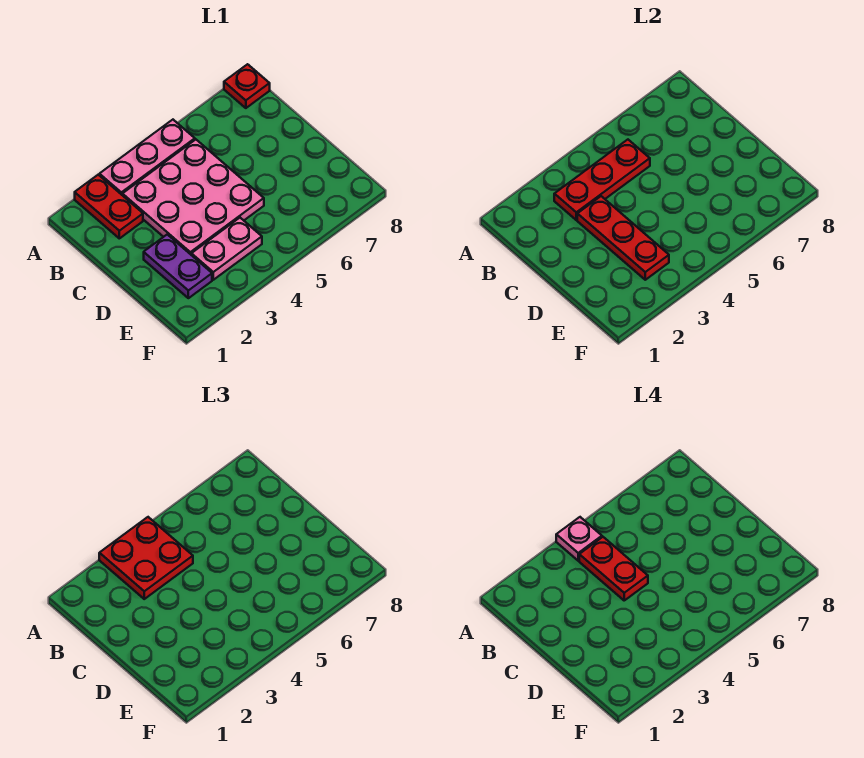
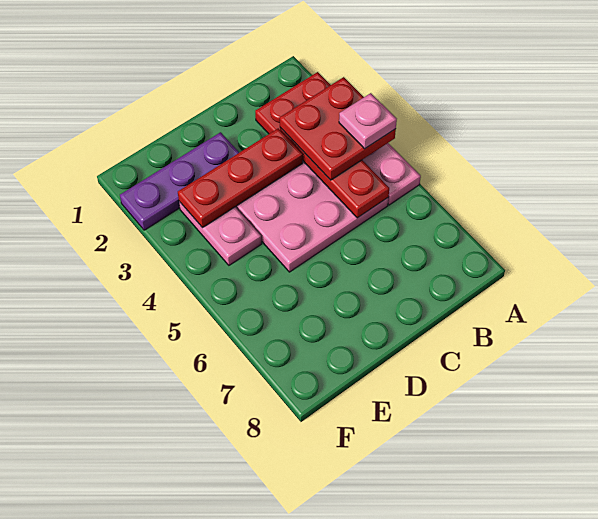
red 1x1 plate [224,64,270,108] -> none
red 1x2 plate [579,537,648,600] -> none
purple 1x2 plate [144,234,212,298] -> purple 1x3 plate [120,132,239,230]

